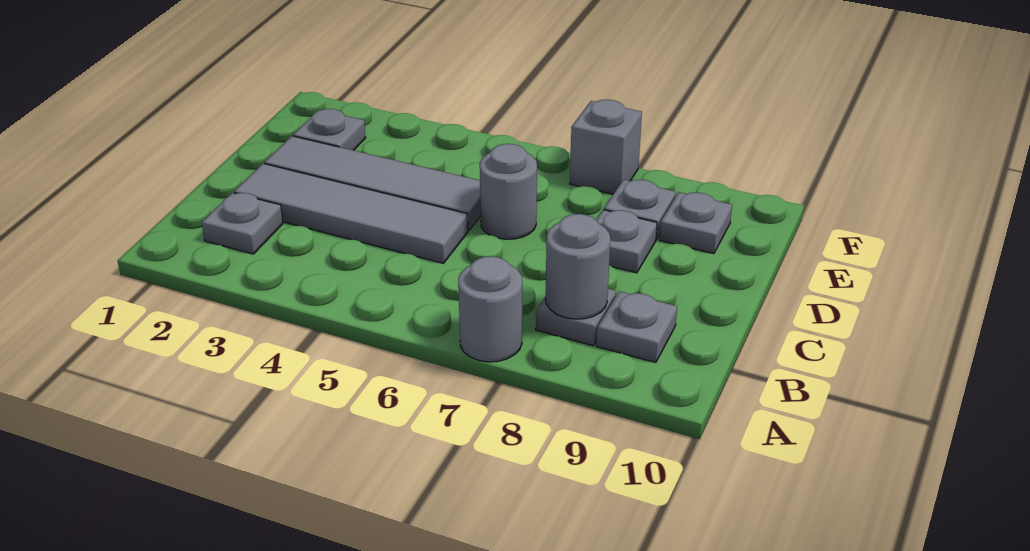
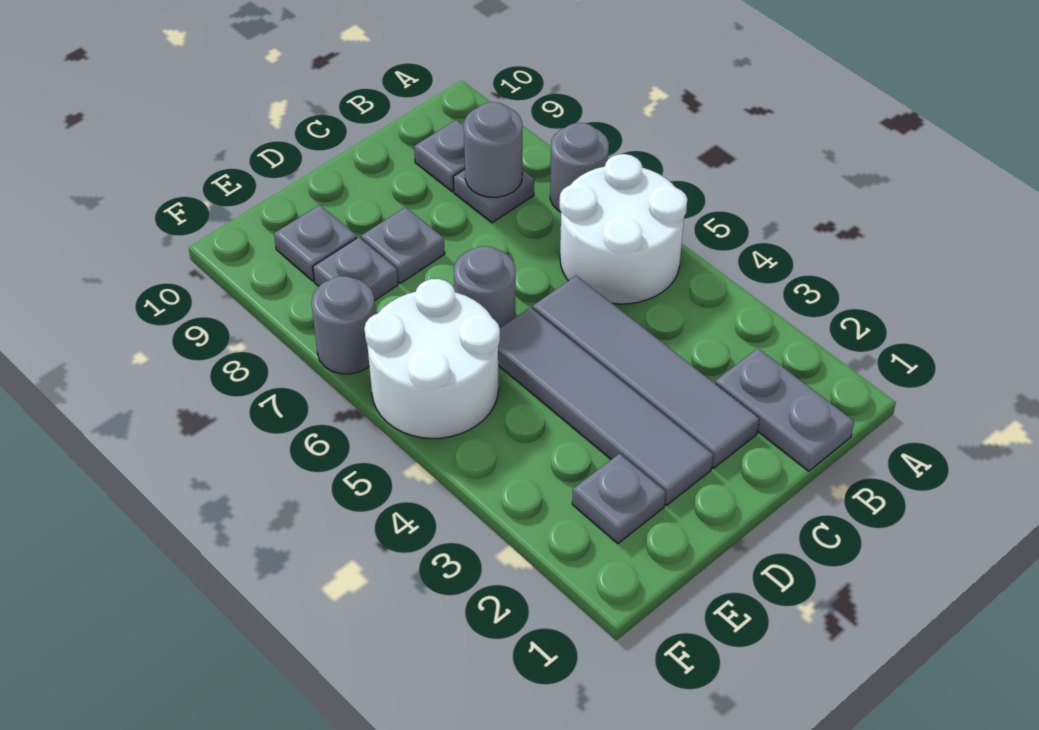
none -> white 2x2 round brick [559,154,687,304]
grey 1x1 plate [202,193,283,254] -> grey 1x2 plate [715,349,854,471]
none -> white 2x2 round brick [364,279,500,438]
grey 1x1 brick [570,100,642,194] -> grey 1x1 round brick [311,276,375,374]

